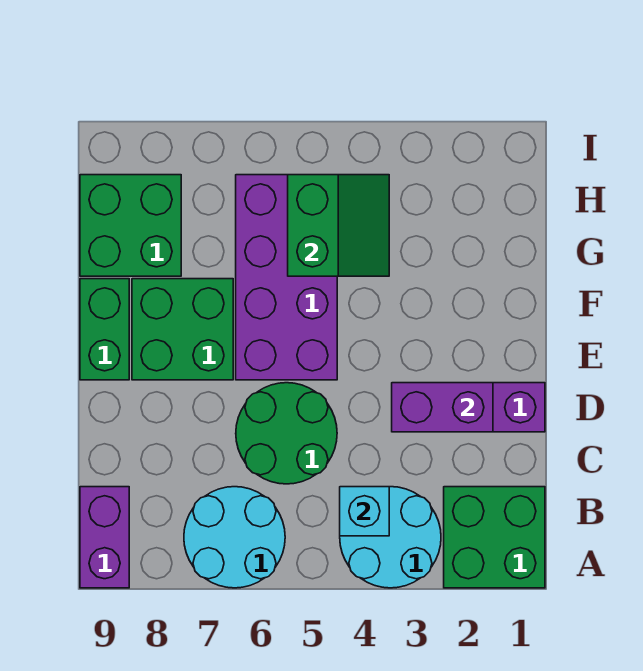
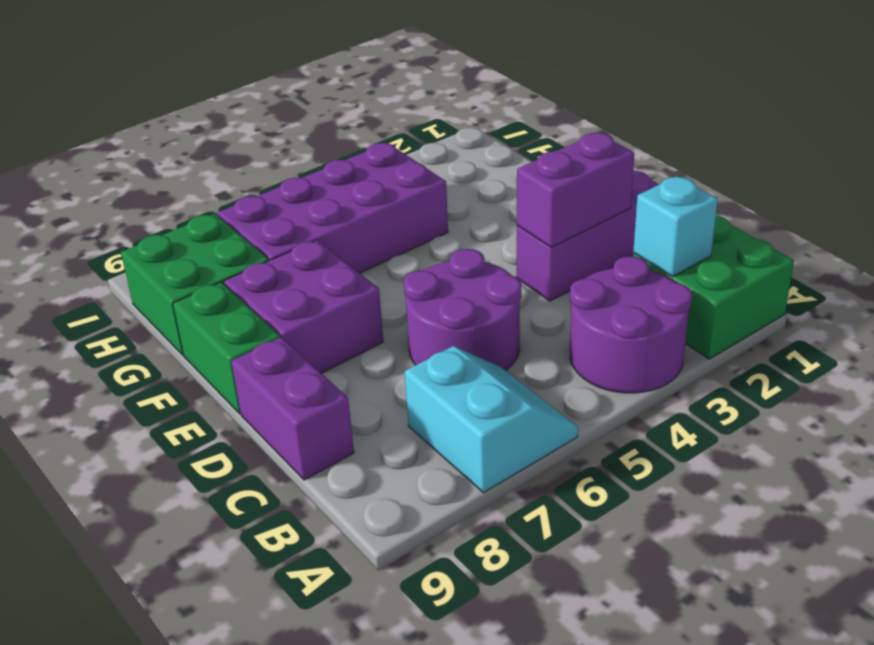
cyan 2x2 round brick [340,487,441,588] -> purple 2x2 round brick [570,256,692,393]
cyan 2x2 round brick [184,487,285,588] -> cyan 2x2 slope [405,346,578,493]
purple 1x2 brick [80,487,129,588] -> purple 1x2 brick moved to [231,337,354,480]
cyan 1x1 brick [340,487,389,536] -> cyan 1x1 brick moved to [633,176,718,277]
green 2x2 round brick [236,383,337,484] -> purple 2x2 round brick [404,249,521,371]
purple 2x4 brick [236,175,337,380] -> purple 2x4 brick turned to [217,143,448,273]
green 2x2 brick [132,279,233,380] -> purple 2x2 brick [224,240,383,373]
green 2x2 slope [288,175,389,276] -> none

